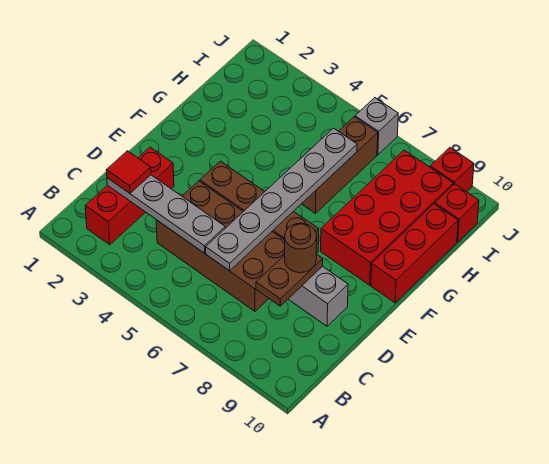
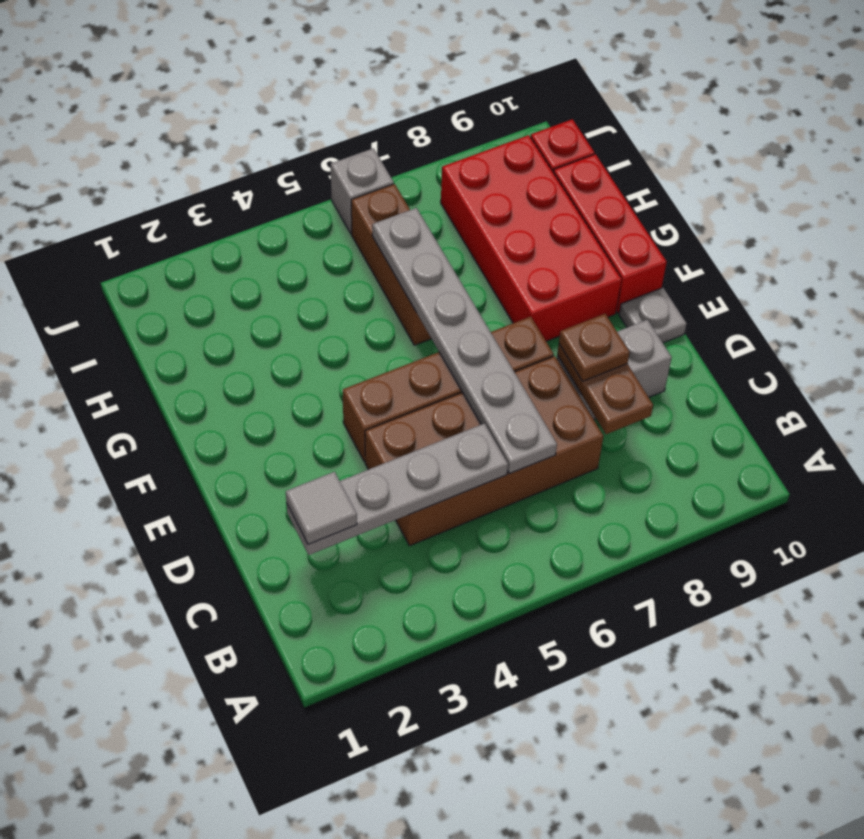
red 1x3 brick [85,147,174,245] -> none
red 1x1 tile [106,151,151,193] -> grey 1x1 tile [286,472,357,544]
brown 1x1 round brick [285,223,317,273] -> brown 1x1 plate [559,314,630,381]
none -> grey 1x1 plate [619,288,687,343]
red 1x1 brick [430,148,474,192] -> none

